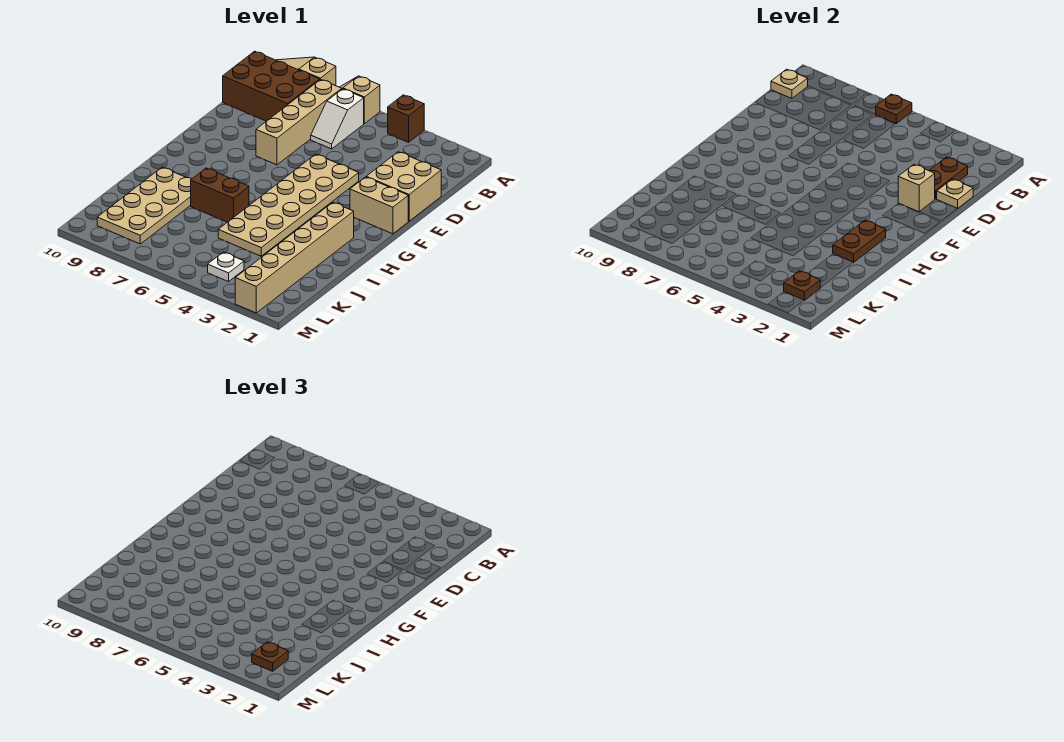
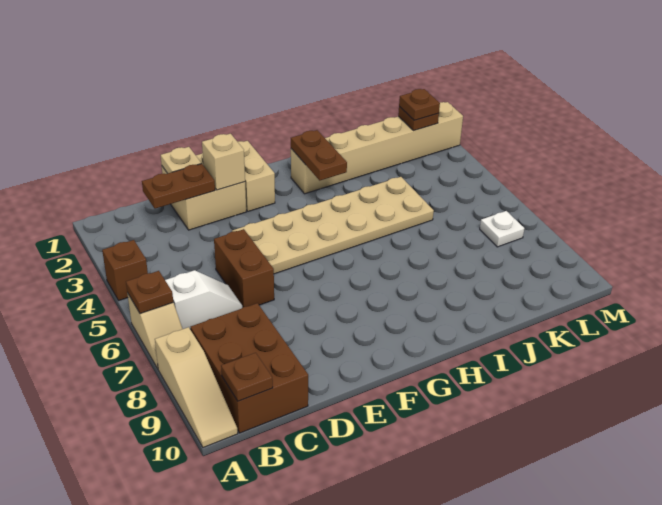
tan 1x4 brick [256,79,342,165] -> none
tan 1x1 plate [771,69,808,98] -> brown 1x1 plate [221,353,273,401]
brown 1x2 plate [833,220,886,262] -> brown 1x2 plate turned to [291,130,347,180]
brown 1x2 brick [191,168,249,222] -> brown 1x2 brick moved to [214,229,274,308]
tan 2x4 plate [97,167,192,244] -> none
white 1x1 plate [208,252,244,282] -> white 1x1 plate moved to [480,211,524,247]

